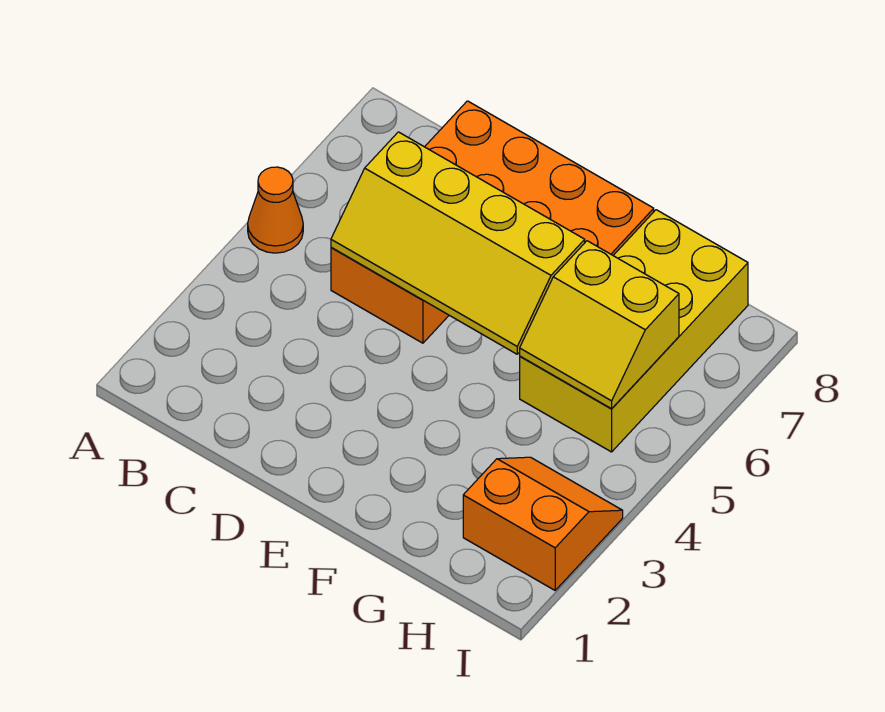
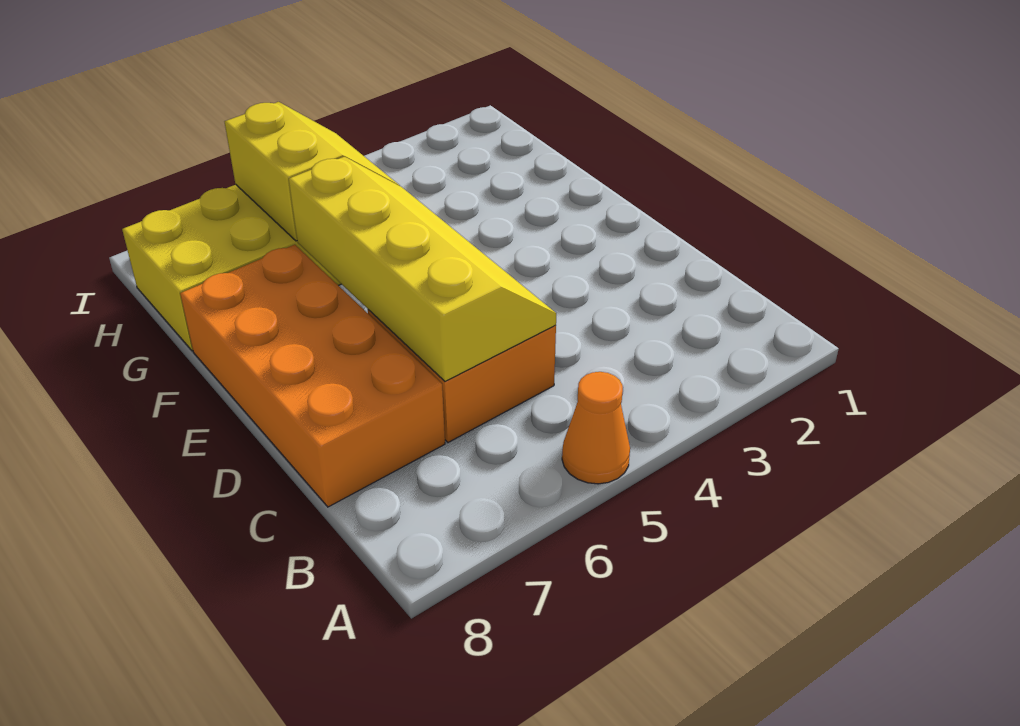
orange 2x2 slope [463,457,623,590] -> none

